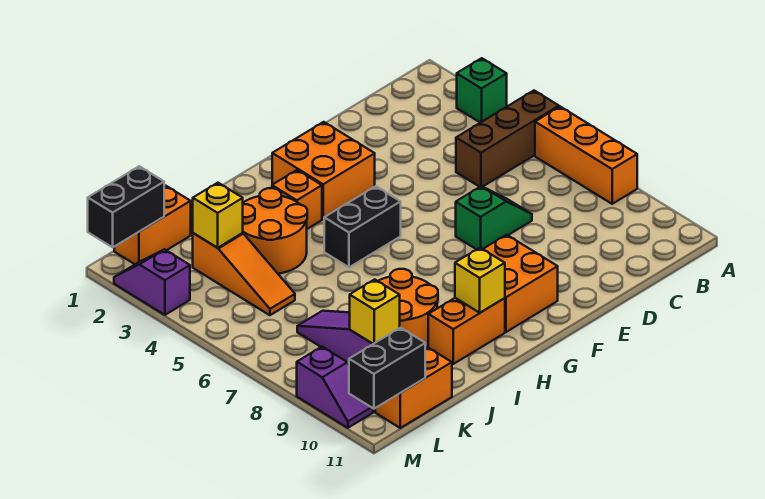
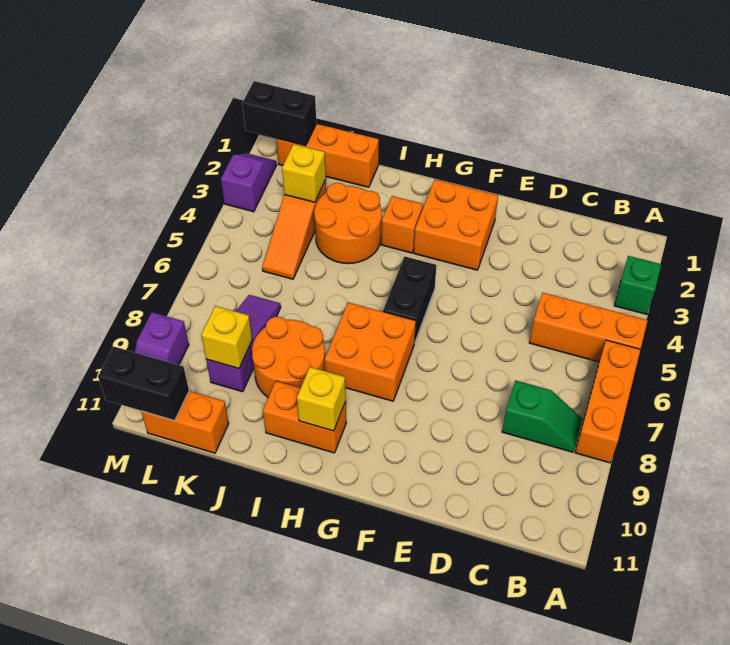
brown 1x3 brick [456,91,559,187] -> orange 1x3 brick [529,293,648,362]
green 1x2 slope [456,186,532,249] -> green 1x2 slope moved to [502,380,582,452]
orange 2x2 brick [483,235,558,332] -> orange 2x2 brick moved to [325,302,416,401]
black 1x2 brick [324,186,401,267] -> black 1x2 brick turned to [383,256,437,341]
orange 1x2 brick [114,186,191,264] -> orange 1x3 brick [276,124,379,187]

